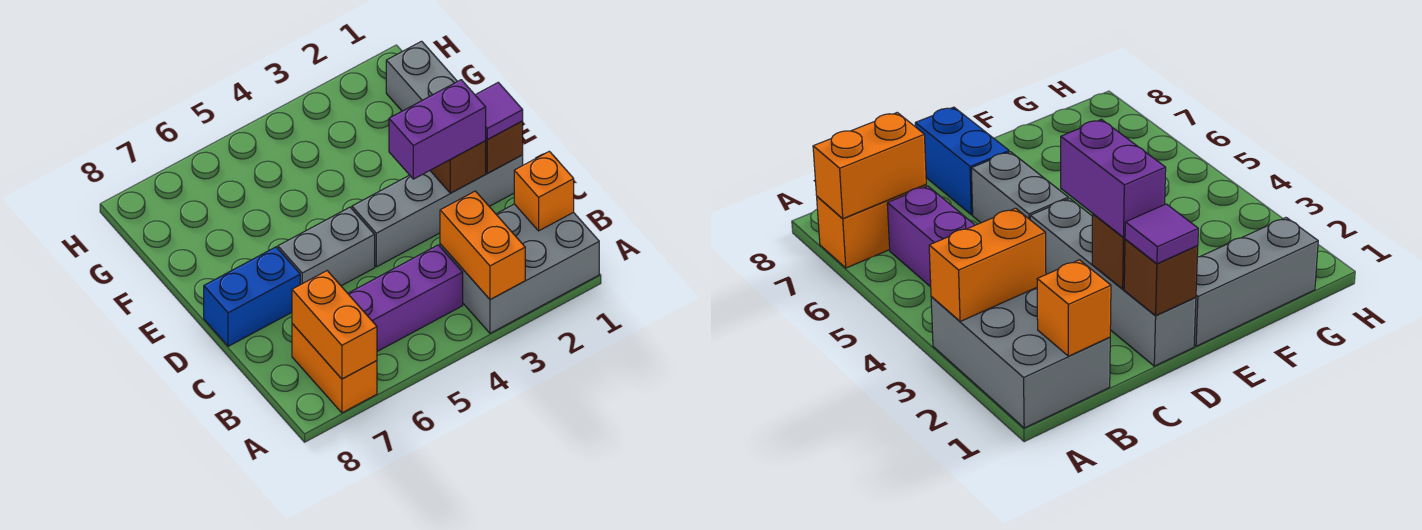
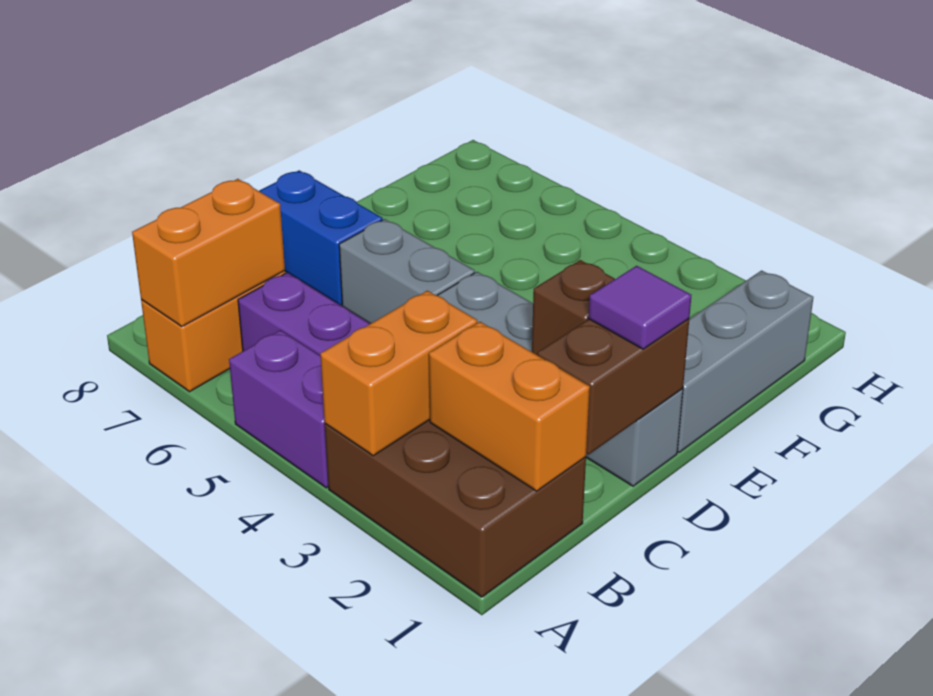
grey 2x3 brick [440,204,599,333] -> brown 2x3 brick [325,420,586,597]
orange 1x1 brick [514,151,574,231] -> orange 1x2 brick [429,322,590,491]
brown 1x1 brick [486,121,523,173] -> brown 1x2 brick [537,319,689,455]
purple 1x2 brick [389,80,486,179] -> purple 1x2 brick moved to [229,330,328,488]

